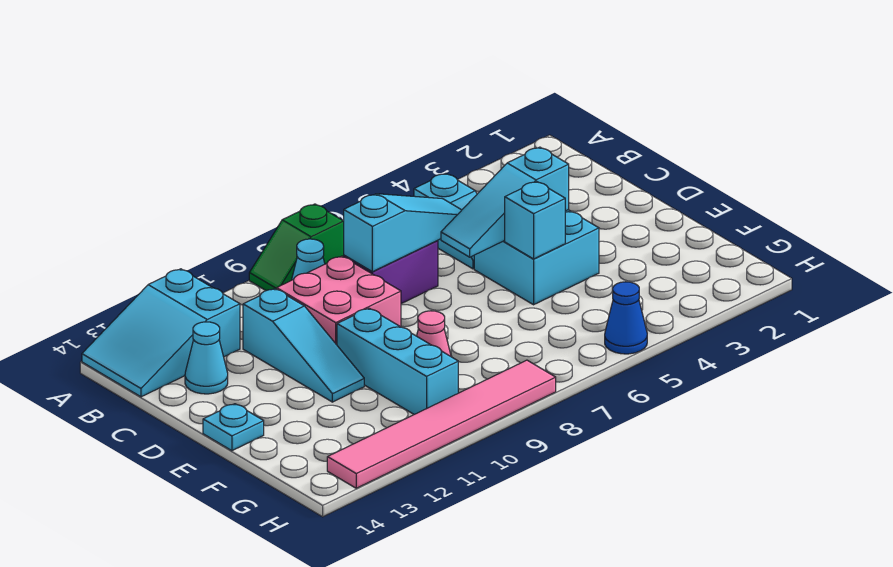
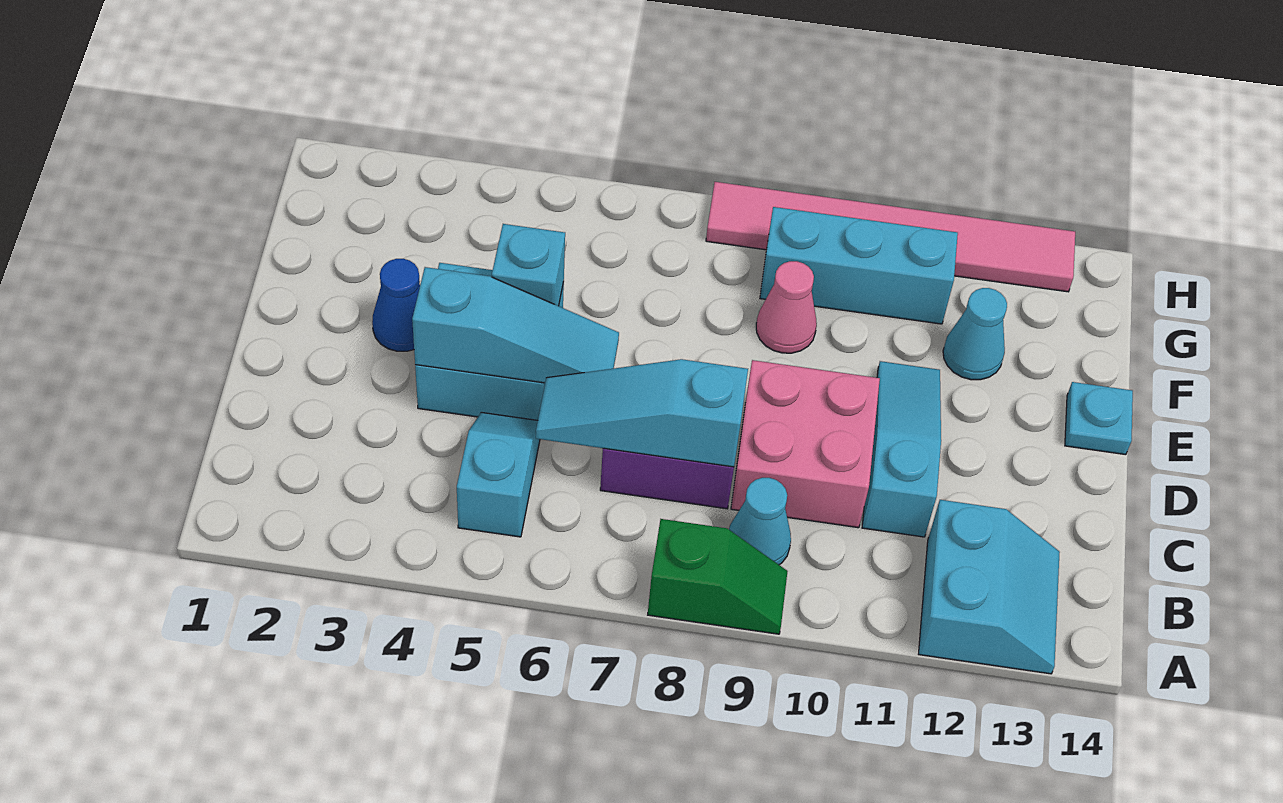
cyan 2x3 slope [82,269,240,397] -> cyan 2x2 slope [919,500,1060,674]
cyan 1x1 cone [185,322,228,394] -> cyan 1x1 cone moved to [943,288,1007,380]
cyan 1x3 brick [337,308,458,414] -> cyan 1x3 brick turned to [760,207,958,324]
blue 1x1 cone [605,282,647,354] -> blue 1x1 cone moved to [372,259,420,351]

